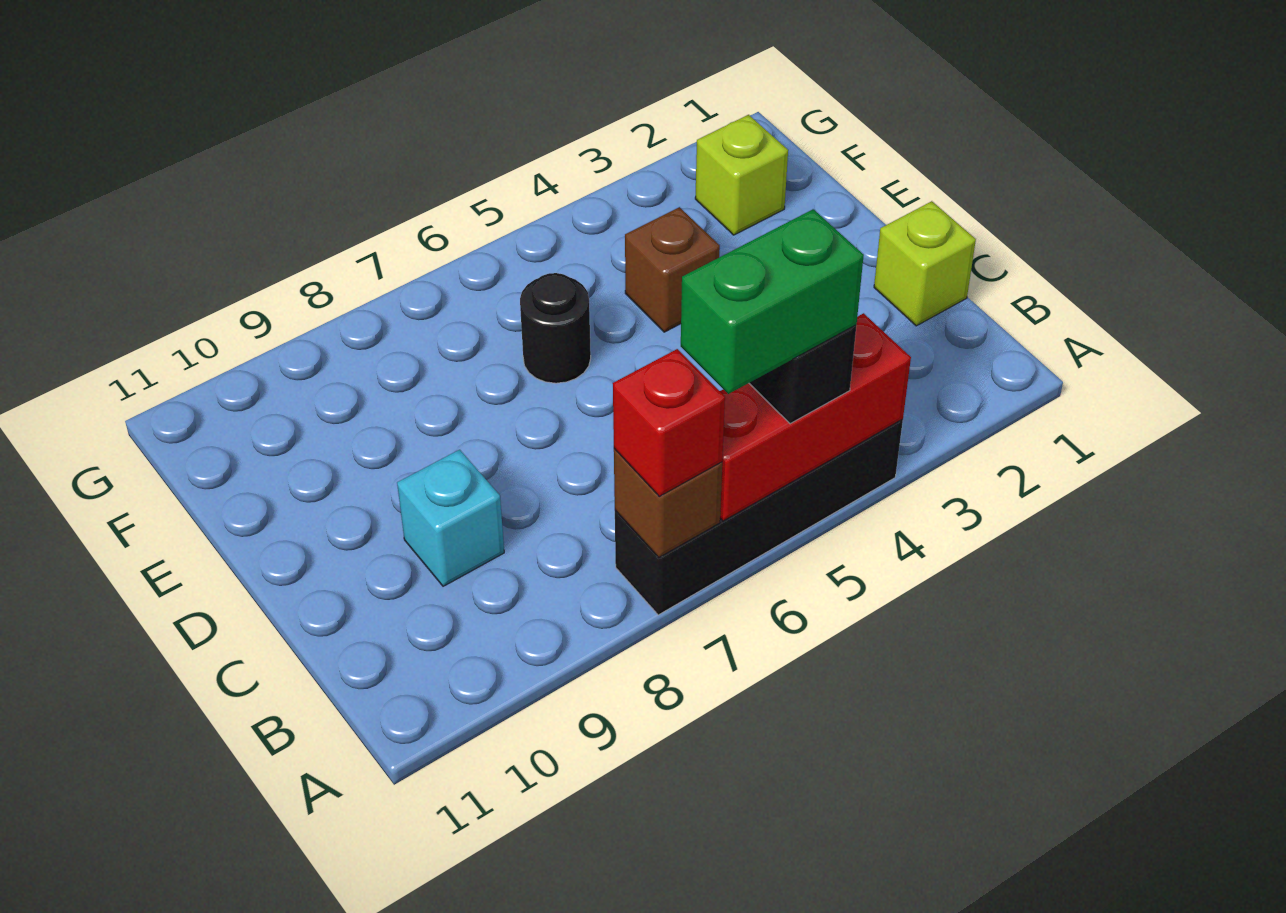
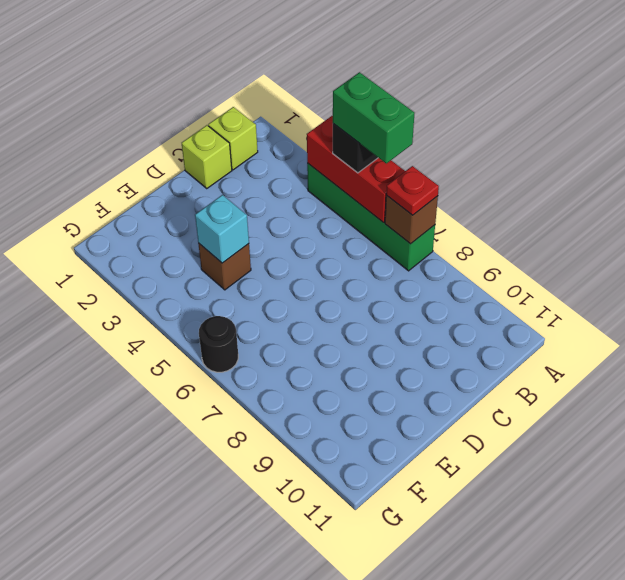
black 1x4 brick [615,419,903,615] -> green 1x4 brick [307,163,435,271]
red 1x1 brick [613,349,725,496] -> red 1x1 plate [386,166,439,215]
cyan 1x1 brick [397,450,504,586] -> cyan 1x1 brick moved to [195,195,249,263]
black 1x1 round brick [520,273,591,383] -> black 1x1 round brick moved to [199,316,238,372]
lime 1x1 brick [695,115,788,235] -> lime 1x1 brick moved to [208,107,258,170]

